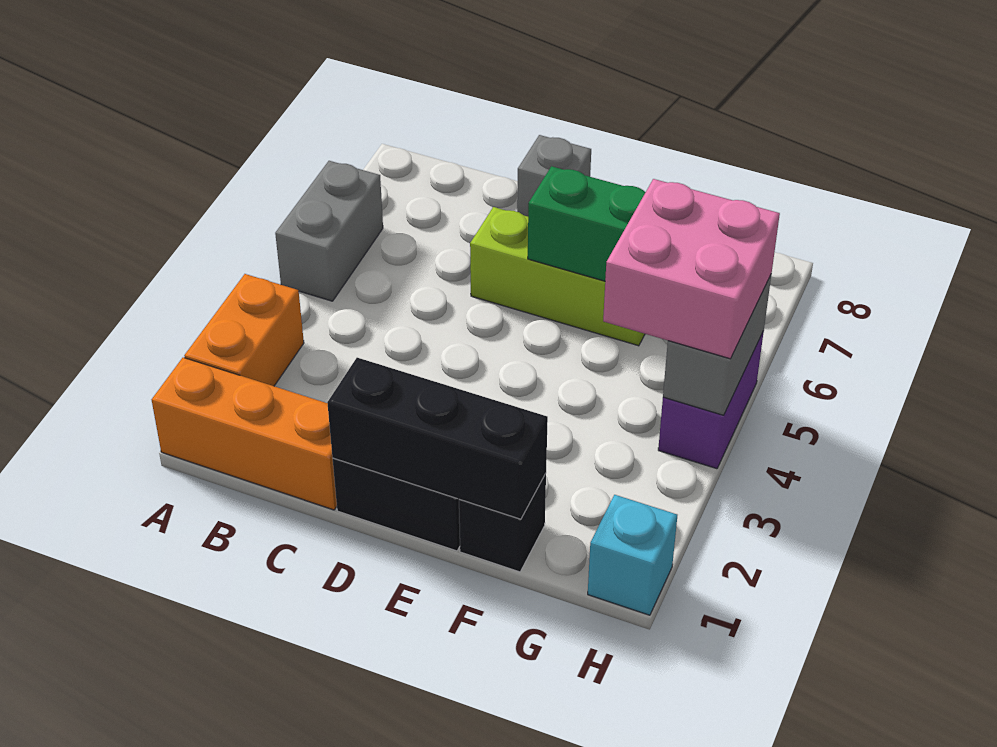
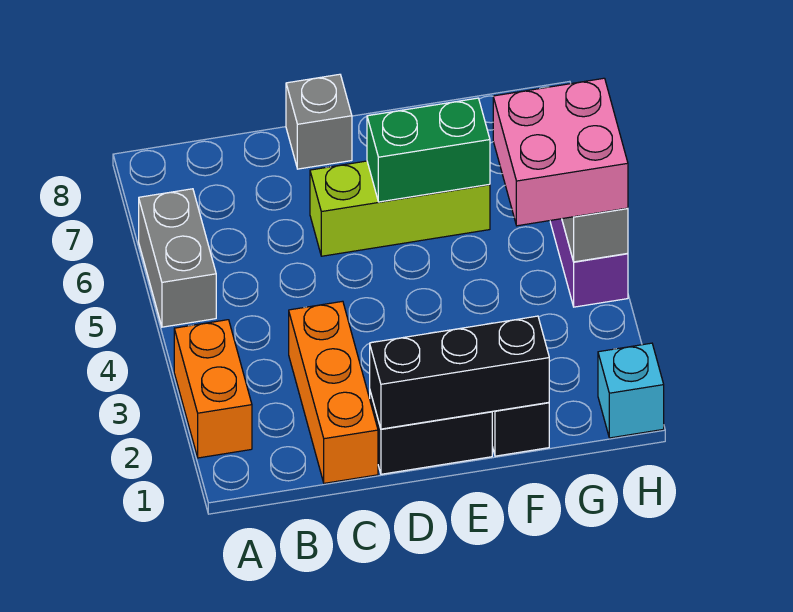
orange 1x3 brick [152,357,337,510] -> orange 1x3 brick turned to [289,301,378,483]

